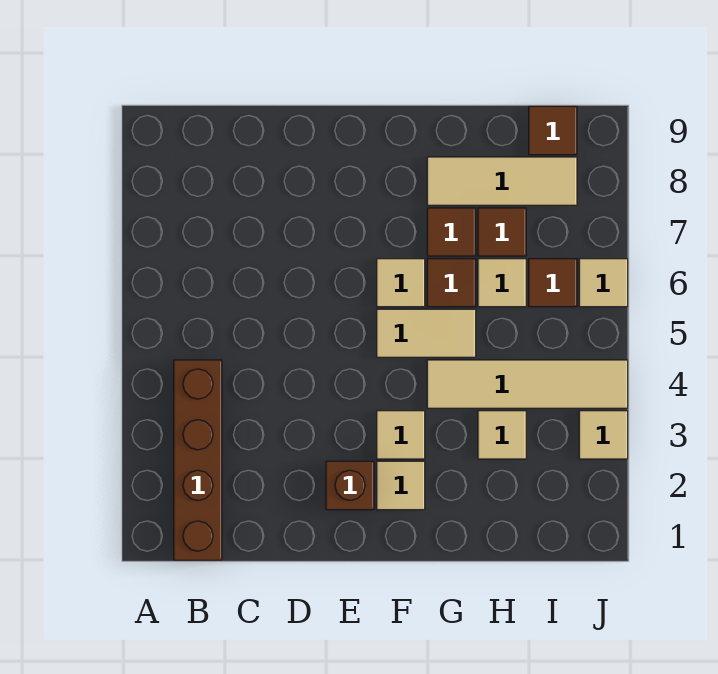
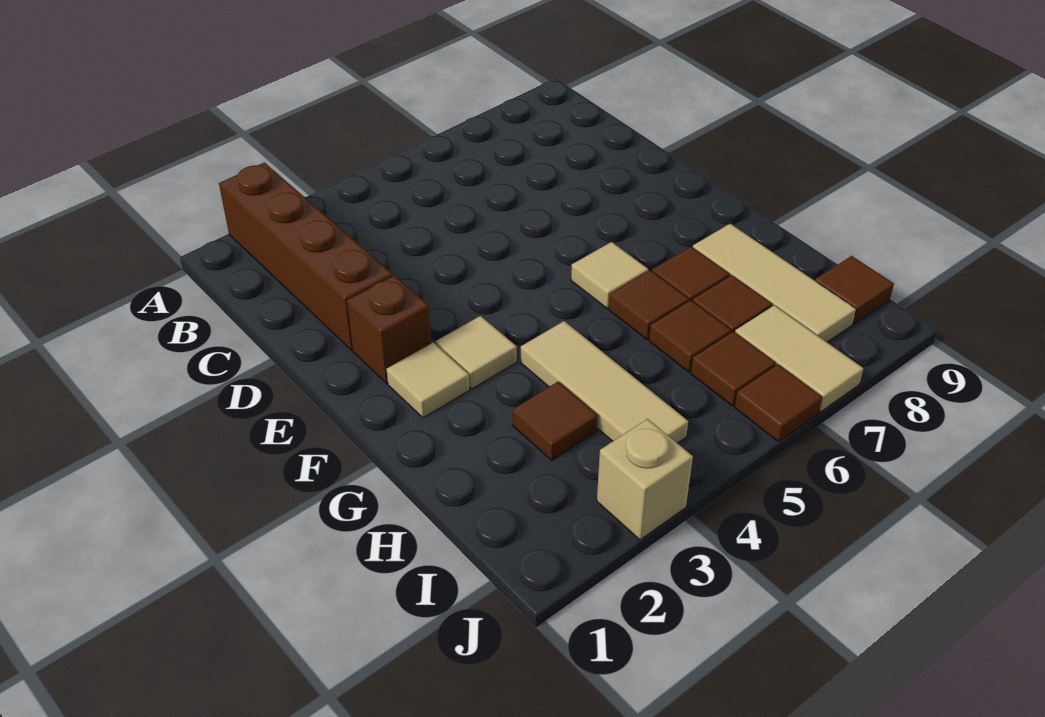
brown 1x4 brick [174,360,222,560] -> brown 1x4 brick turned to [219,162,393,350]
tan 1x2 tile [377,309,476,357] -> tan 1x2 tile moved to [735,305,863,412]
tan 1x4 tile [427,360,628,408] -> tan 1x3 tile [521,321,688,443]
tan 1x1 tile [478,411,526,459] -> brown 1x1 tile [513,382,598,460]
tan 1x1 tile [478,259,526,307] -> brown 1x1 tile [649,300,731,372]
tan 1x1 tile [579,411,628,459] -> tan 1x1 brick [597,419,693,540]
tan 1x1 tile [579,259,628,307] -> brown 1x1 tile [735,365,822,442]

